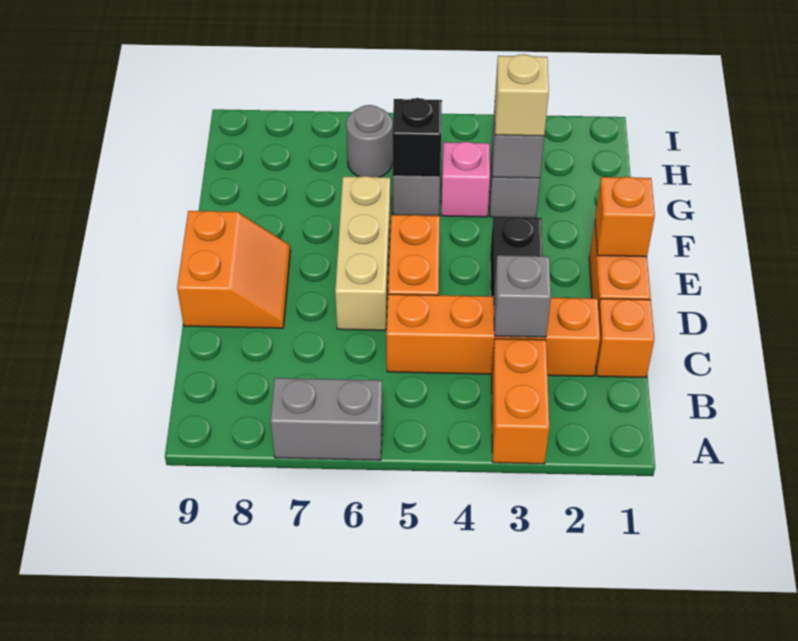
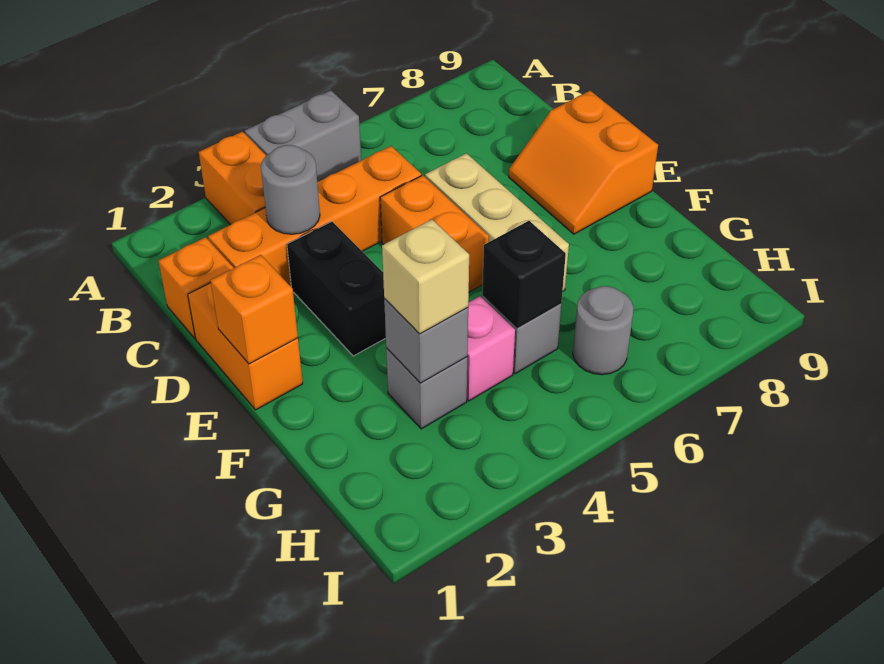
grey 1x2 brick [271,378,383,460] -> grey 1x2 brick moved to [245,90,361,182]
grey 1x1 brick [494,255,551,337] -> grey 1x1 round brick [261,145,320,234]

